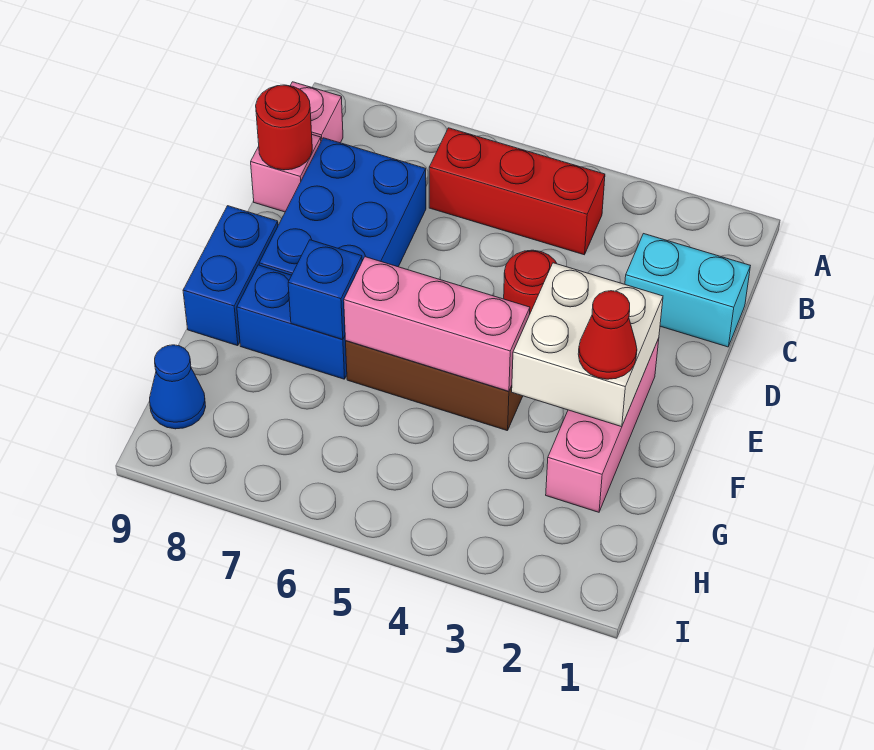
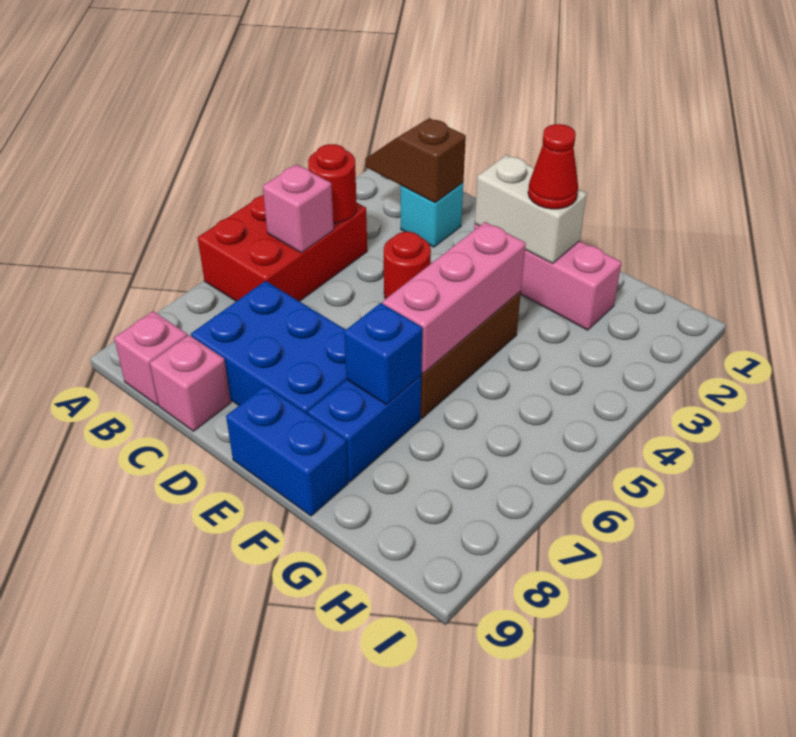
none -> brown 1x2 slope [365,118,466,203]
red 1x3 brick [429,128,605,255] -> red 2x3 brick [198,195,367,301]
none -> pink 1x1 brick [263,164,334,253]
cyan 1x2 brick [625,234,750,347] -> cyan 1x1 brick [401,183,463,247]
red 1x1 round brick [256,85,312,170] -> red 1x1 round brick moved to [308,144,357,223]
white 2x2 brick [512,263,663,427] -> white 1x2 brick [475,155,587,264]
blue 1x1 cone [150,345,206,429] -> none

